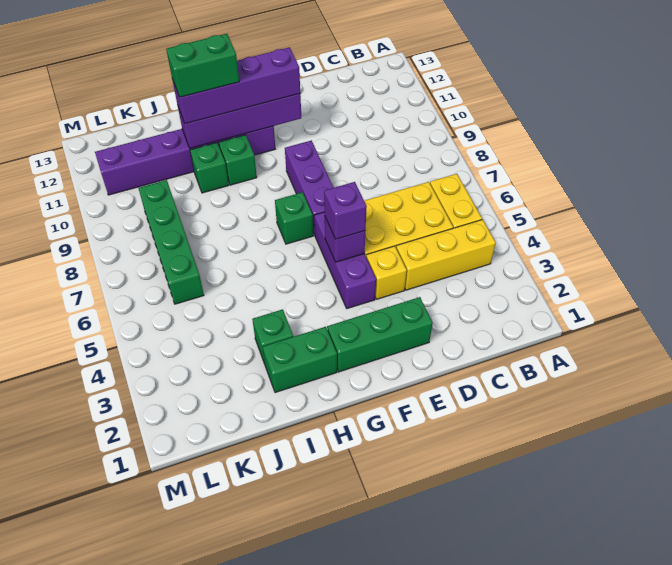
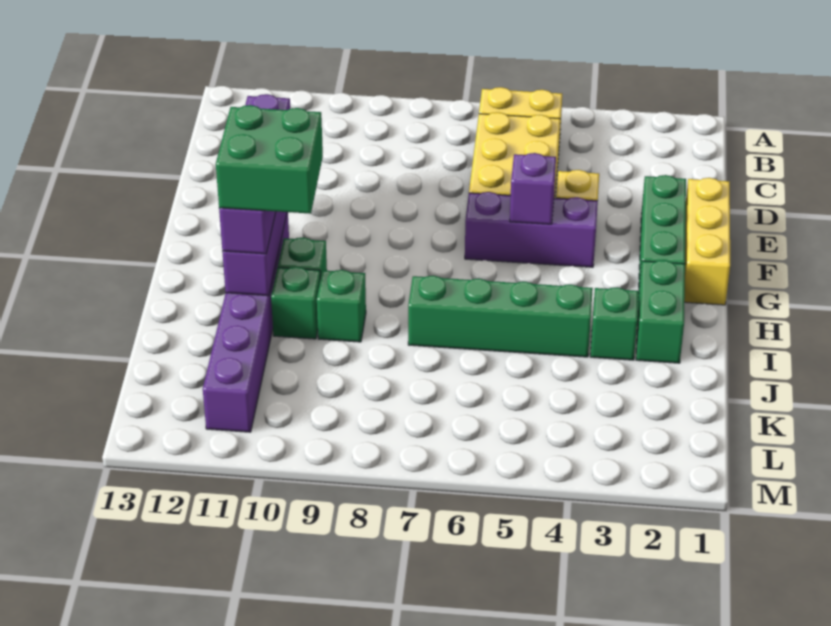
yellow 1x3 brick [396,220,496,290] -> yellow 1x3 brick moved to [684,178,730,305]
purple 1x1 brick [324,182,367,239] -> none
purple 1x3 brick [285,140,334,235] -> none
green 1x1 brick [275,192,313,244] -> green 1x1 brick moved to [317,270,366,342]
green 1x2 brick [166,34,239,97] -> green 2x2 brick [216,105,323,214]
green 1x4 brick [138,180,204,304] -> green 1x4 brick moved to [408,276,593,357]

